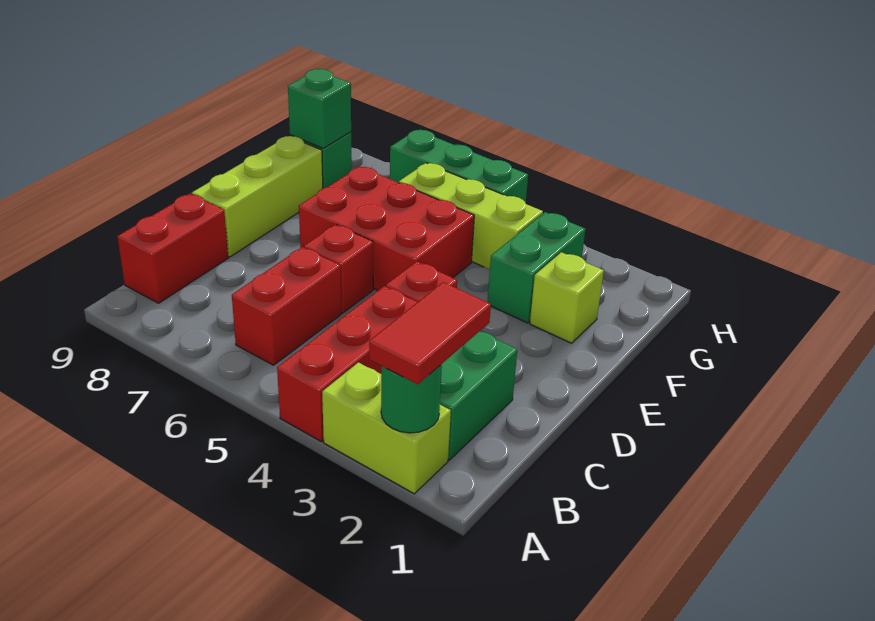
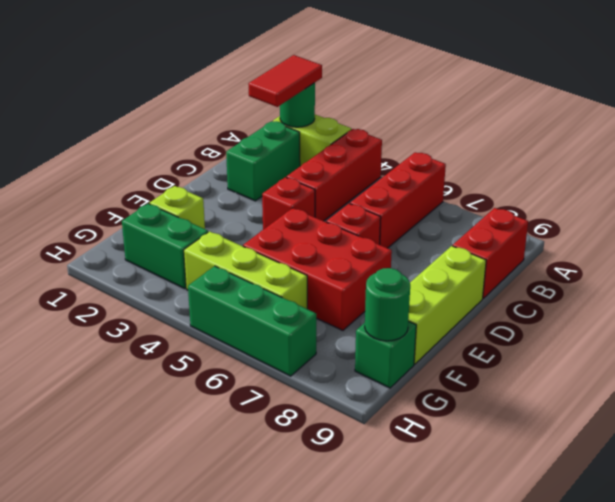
red 1x2 brick [232,247,341,365] -> red 1x3 brick [350,152,446,248]
green 1x2 brick [488,212,585,323] -> green 1x2 brick turned to [122,204,208,288]
green 1x1 brick [288,69,351,148] -> green 1x1 round brick [365,268,410,341]

